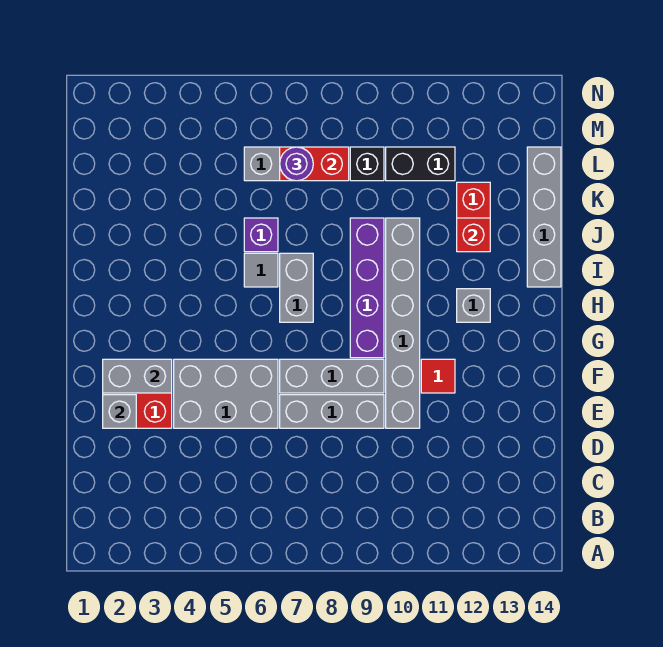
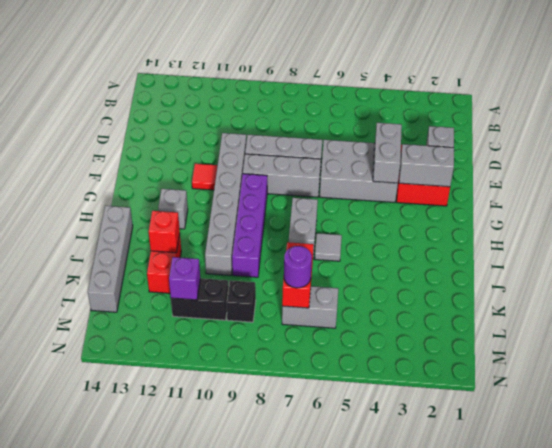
none -> grey 1x2 brick [373,123,402,183]
purple 1x1 brick [244,218,278,252] -> purple 1x1 brick moved to [169,257,200,300]
red 1x2 brick [280,147,349,181] -> red 1x2 brick turned to [282,242,314,308]

